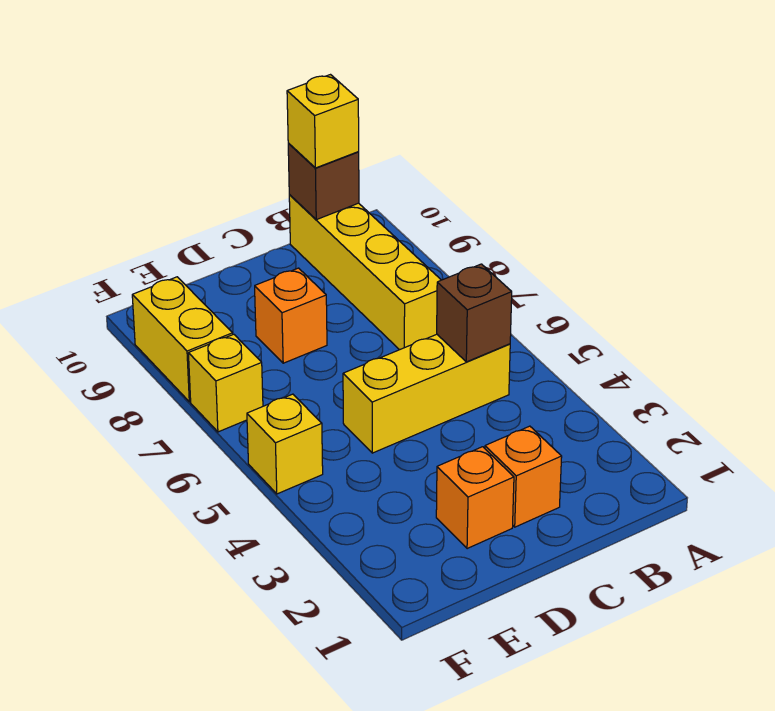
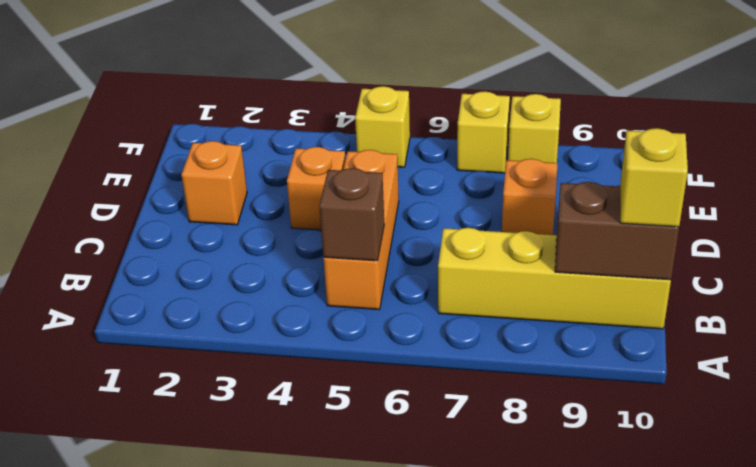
yellow 1x3 brick [343,334,510,453] -> orange 1x3 brick [323,150,399,310]
brown 1x1 brick [288,143,359,220] -> brown 1x2 brick [555,182,679,280]
orange 1x1 brick [485,426,562,527] -> orange 1x1 brick moved to [287,147,345,230]
yellow 1x2 brick [132,277,233,402] -> yellow 1x1 brick [508,94,561,163]

